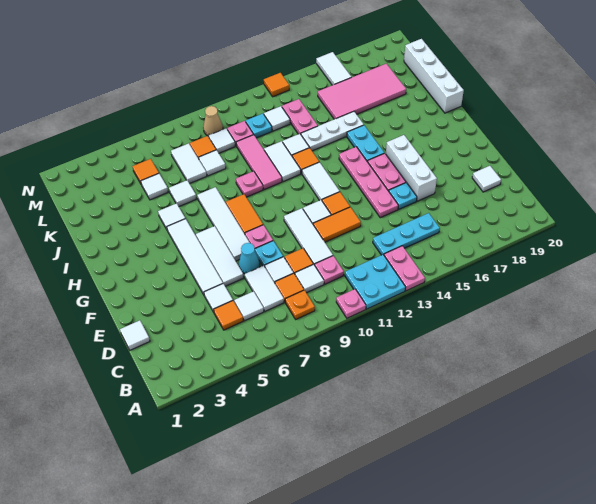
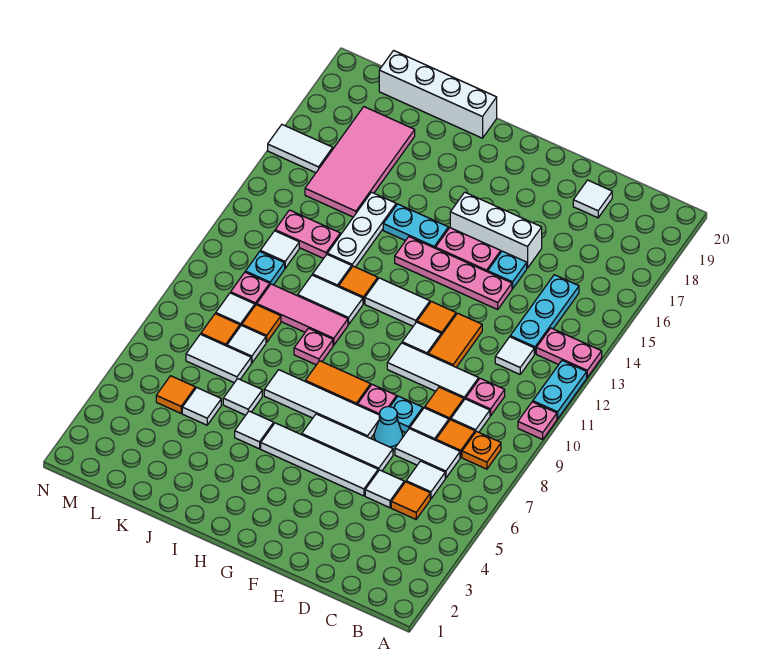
cyan 2x2 plate [345,255,406,309] -> cyan 1x2 plate [533,361,587,419]
white 1x1 tile [120,320,150,350] -> white 1x1 tile moved to [495,337,534,374]
tan 1x1 cone [203,106,223,136] -> none
orange 1x1 tile [264,73,289,97] -> orange 1x1 tile moved to [242,305,281,342]

